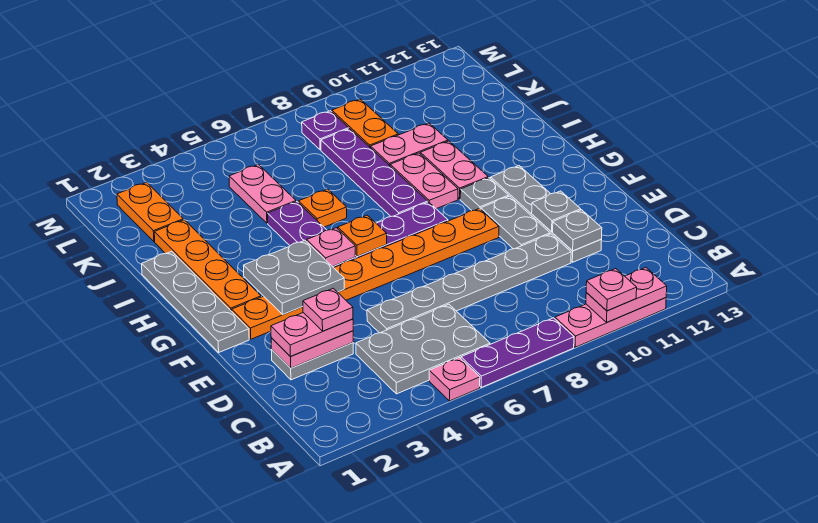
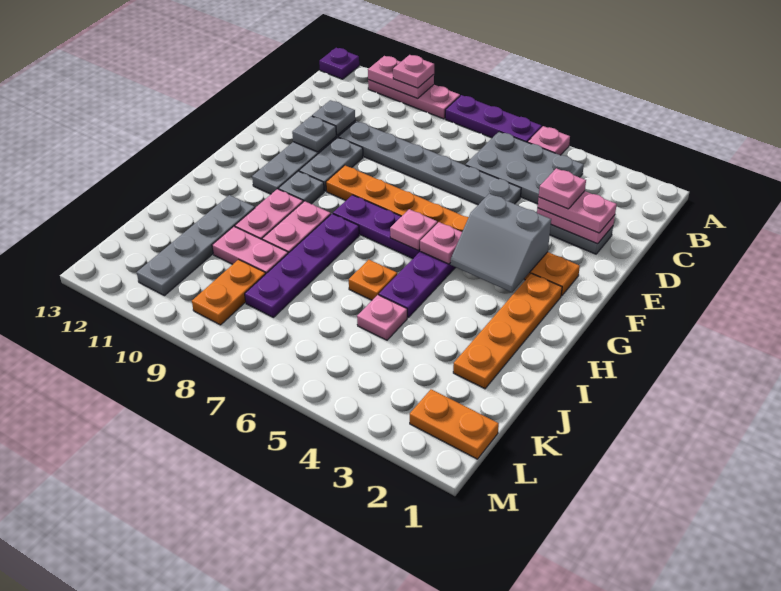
grey 1x4 plate [142,251,249,352] -> grey 1x4 plate moved to [137,195,255,296]
grey 2x2 plate [243,240,344,315] -> grey 2x2 slope [450,194,551,292]
orange 1x1 plate [338,215,387,256] -> pink 1x1 plate [390,209,437,251]
pink 1x2 plate [229,165,296,223] -> pink 1x1 plate [357,295,407,340]
orange 1x2 plate [117,182,183,242] -> orange 1x2 plate turned to [410,389,499,459]
purple 1x1 plate [302,111,349,150] -> purple 1x1 plate moved to [319,48,359,79]

